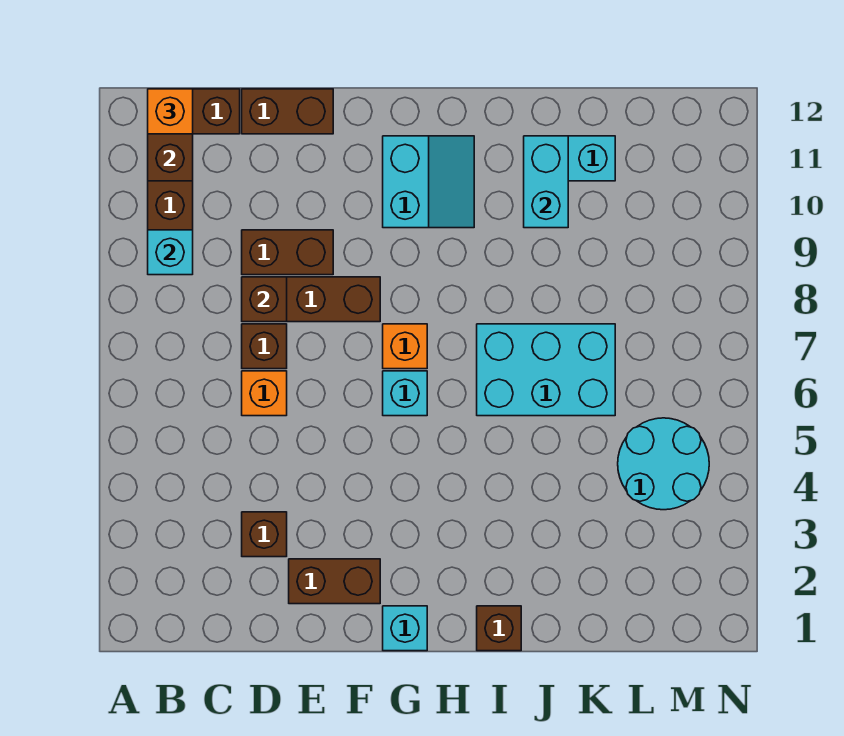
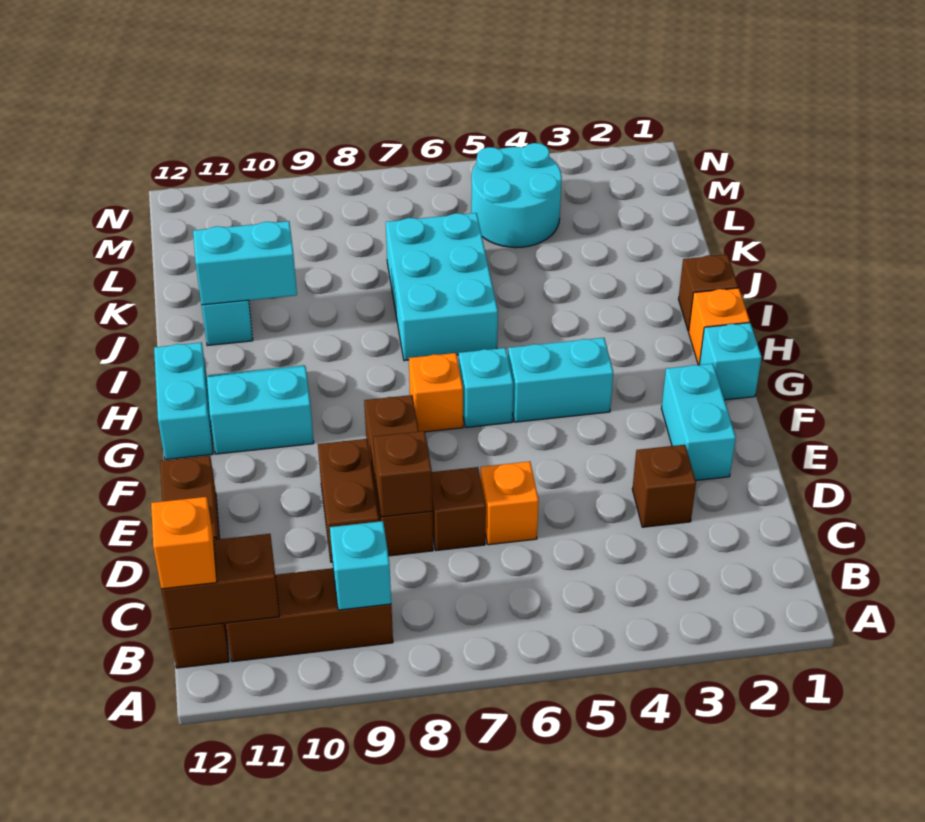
brown 1x2 brick [289,559,380,604] -> cyan 1x2 brick [661,364,736,480]
none -> cyan 1x2 brick [508,338,613,422]
none -> cyan 1x2 brick [154,343,213,460]
none -> orange 1x1 brick [689,288,750,365]

